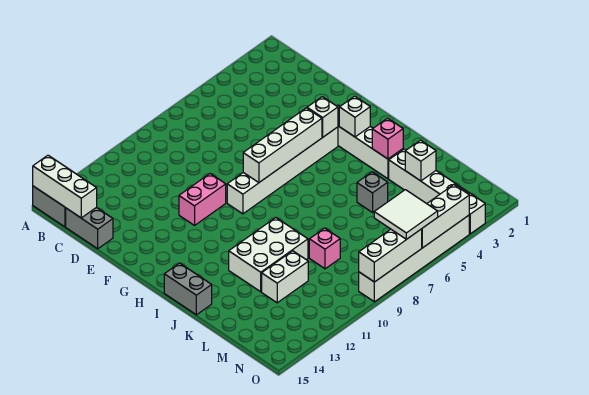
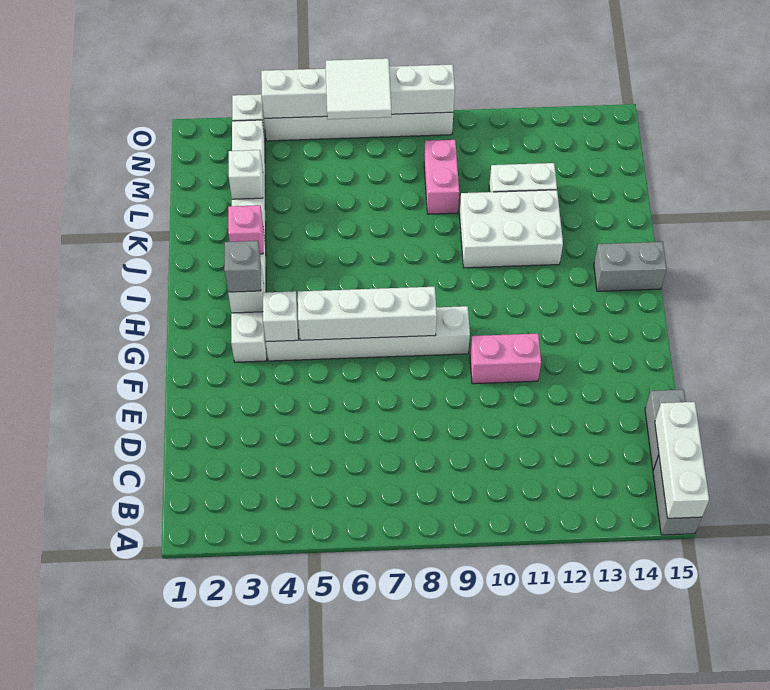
grey 1x2 brick [164,263,212,315] -> grey 1x2 brick turned to [594,242,666,291]
grey 1x1 brick [357,172,388,212] -> grey 1x1 brick moved to [224,241,261,292]
pink 1x1 brick [309,228,340,269] -> pink 1x2 brick [424,140,459,214]

